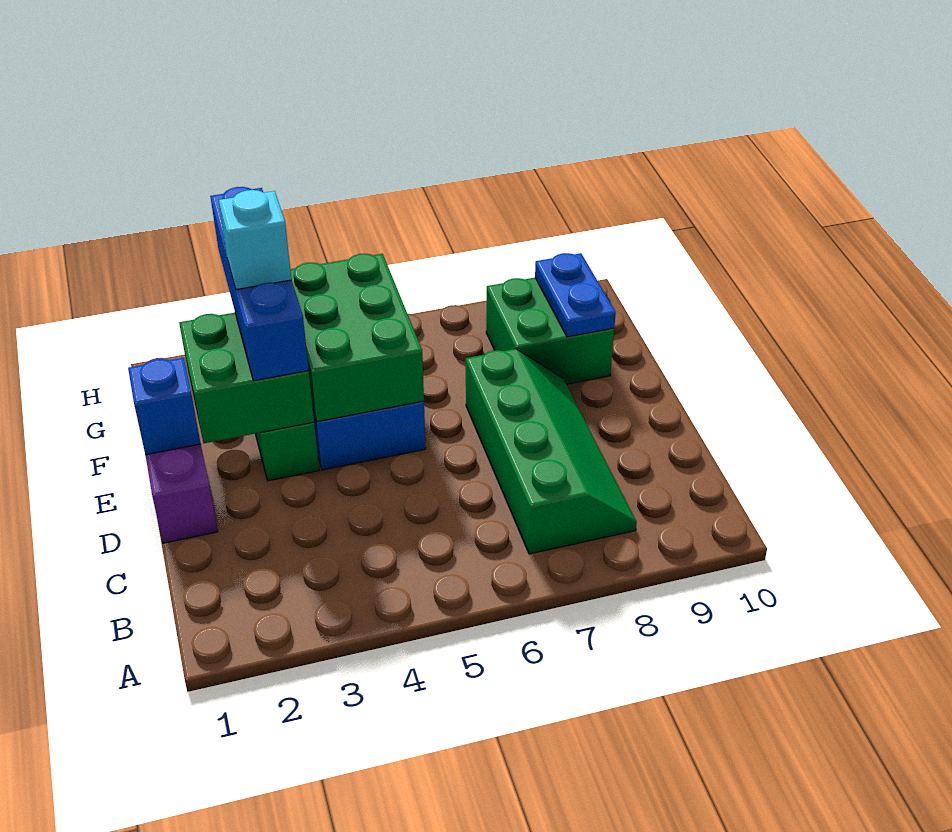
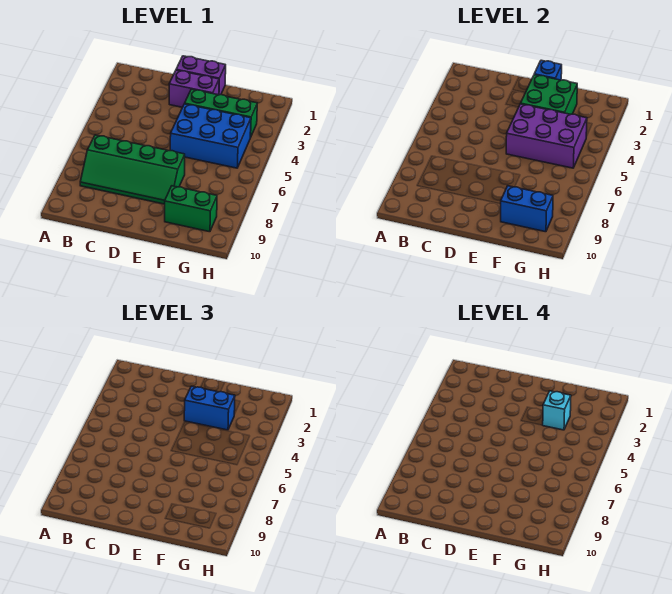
none -> purple 1x2 brick [169,70,219,107]
blue 1x4 brick [210,187,309,381] -> blue 1x2 brick [184,386,235,430]
green 2x3 brick [290,254,424,422] -> purple 2x3 brick [506,104,587,168]
green 2x2 brick [486,278,614,384] -> green 1x2 brick [165,186,217,232]
blue 1x2 plate [535,253,616,337] -> blue 1x2 brick [501,186,553,232]

